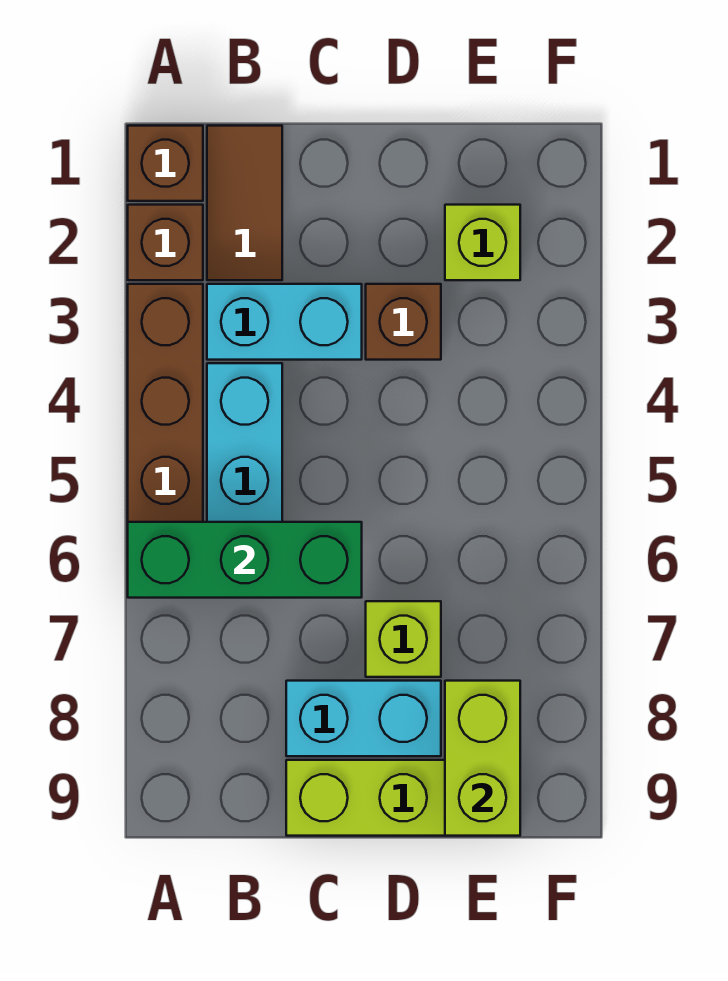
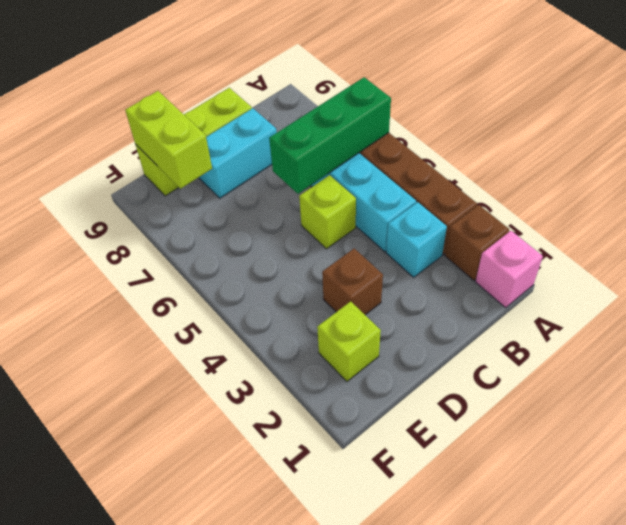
brown 1x1 brick [128,126,203,201] -> pink 1x1 brick [476,231,543,308]
brown 1x2 tile [207,126,282,280] -> none
cyan 1x2 brick [207,284,362,360] -> cyan 1x1 brick [386,202,447,277]
lime 1x1 brick [366,601,441,677] -> lime 1x1 brick moved to [299,175,356,249]

